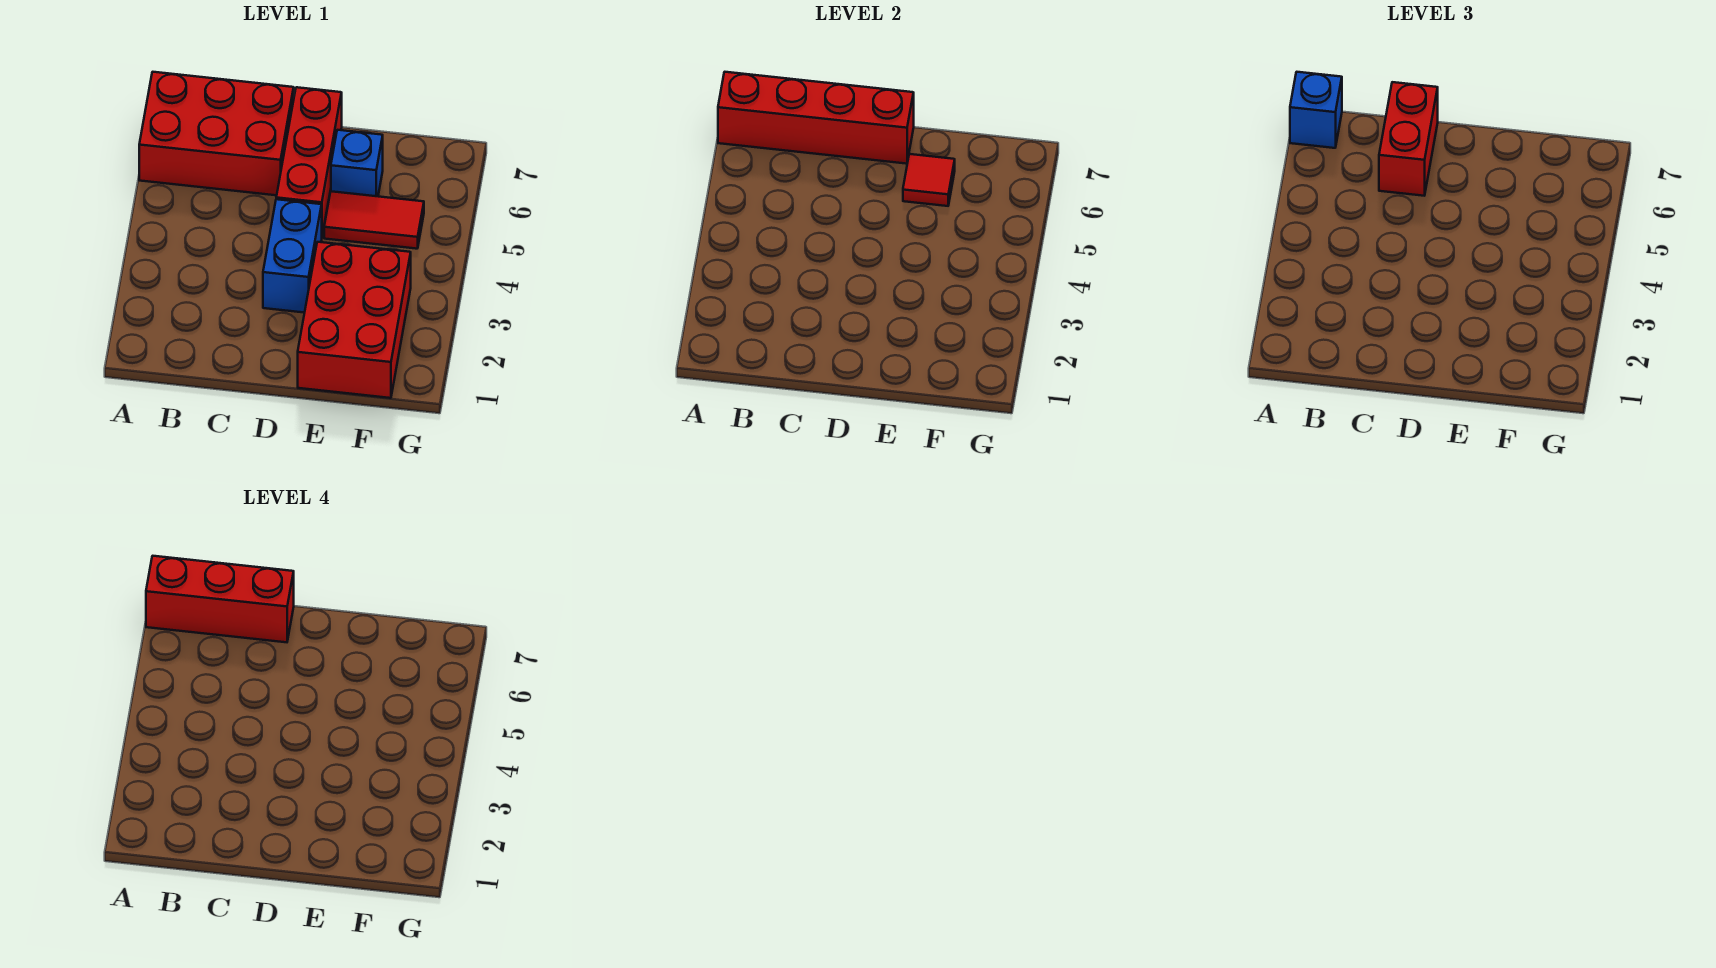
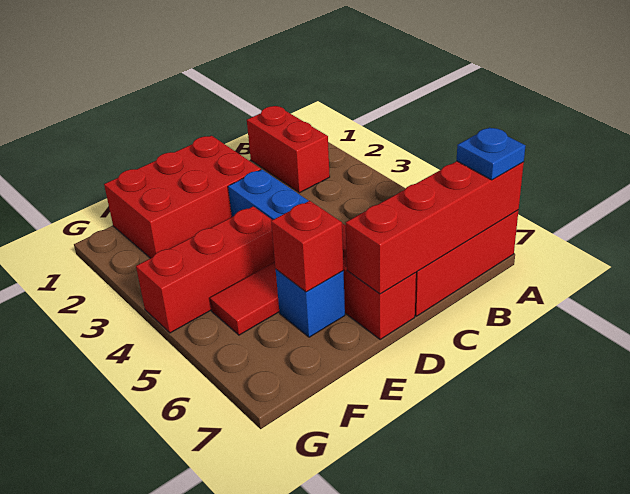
blue 1x1 brick [1290,72,1342,148] -> blue 1x1 plate [457,127,525,180]
red 1x3 brick [146,556,294,642] -> red 1x3 brick moved to [136,206,275,333]
red 1x2 brick [1379,82,1438,196] -> red 1x2 brick moved to [247,106,330,193]
red 2x3 brick [298,242,411,398] -> red 2x3 brick turned to [104,136,261,258]
red 1x1 tile [903,154,955,206] -> red 1x1 brick [271,201,343,292]

